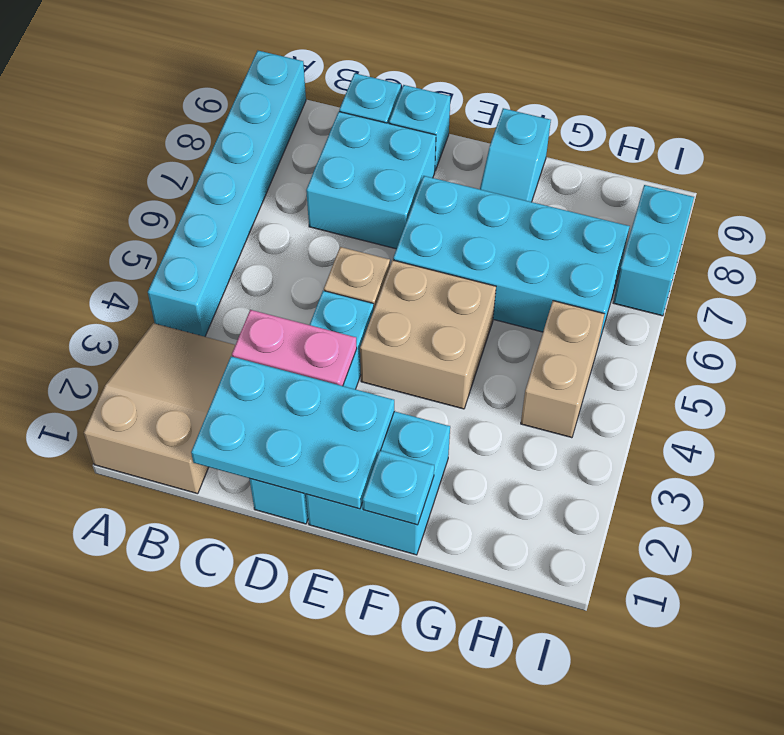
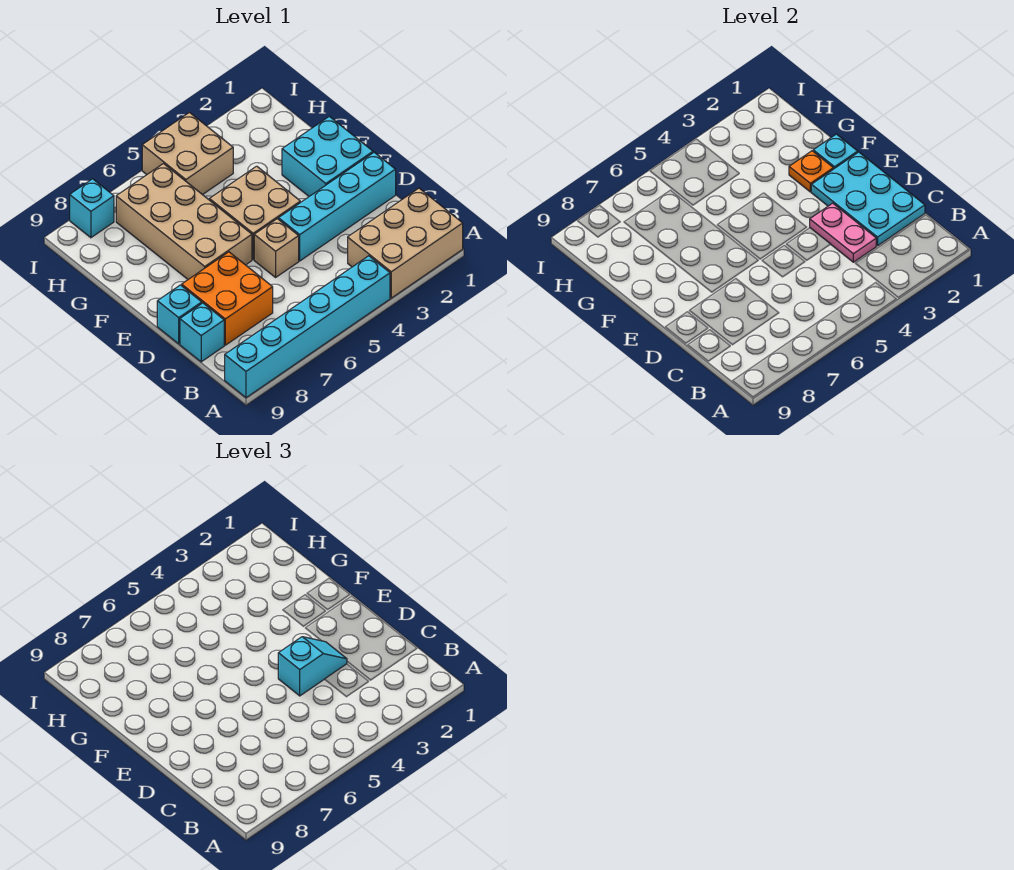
tan 2x3 slope [84,323,235,494] -> tan 2x3 brick [348,188,463,298]
cyan 2x2 brick [306,112,436,249] -> orange 2x2 brick [182,252,273,345]
cyan 2x4 brick [393,176,630,345] -> tan 2x4 brick [116,164,252,279]
none -> orange 1x1 plate [789,151,833,192]
cyan 1x2 slope [480,108,551,202] -> cyan 1x2 slope moved to [278,637,347,696]
tan 1x2 brick [521,301,605,438] -> tan 2x2 brick [142,113,233,195]
cyan 1x2 brick [613,185,694,316] -> cyan 1x1 brick [70,179,114,238]

